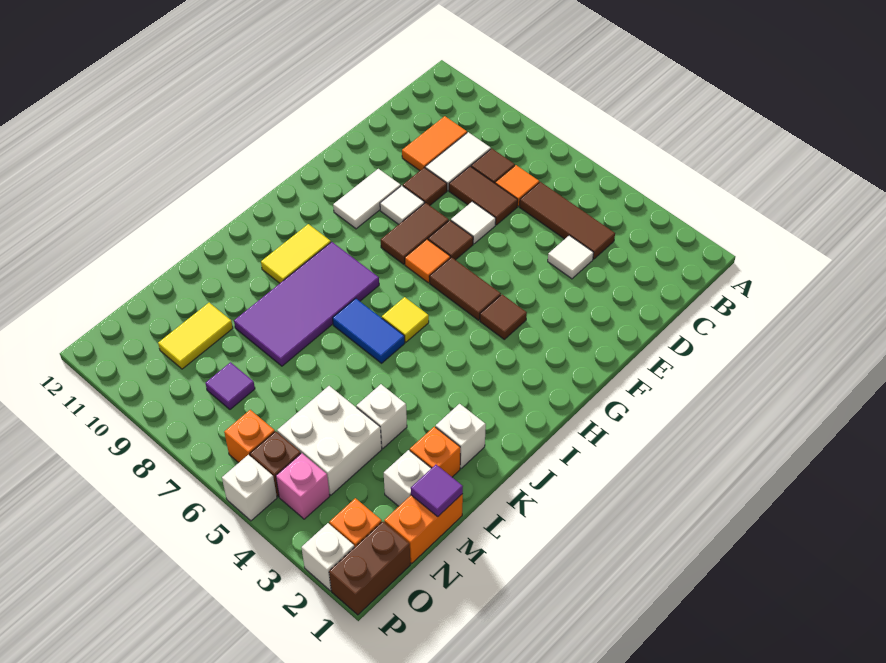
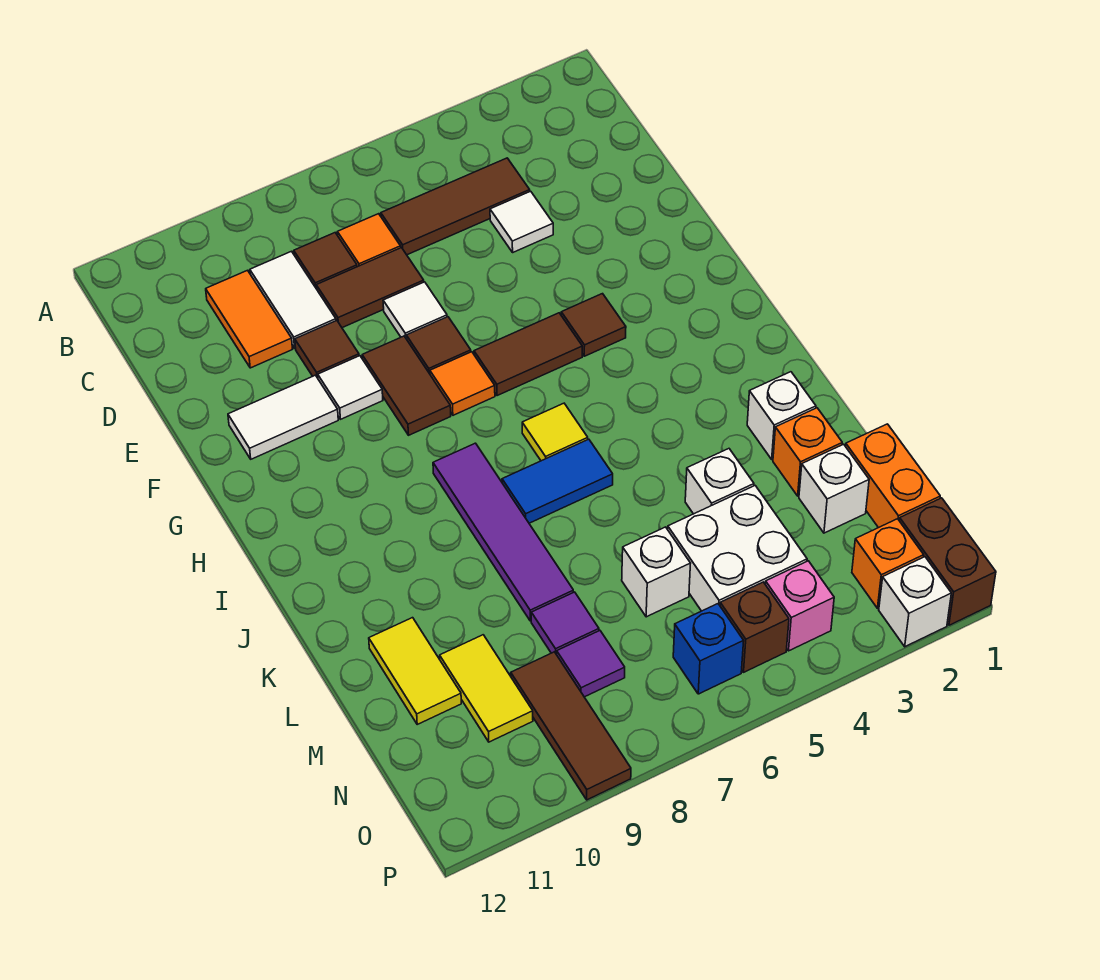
white 1x2 tile [333,169,401,229] -> white 1x2 tile turned to [228,375,338,459]
purple 2x4 tile [234,242,379,366] -> purple 1x4 tile [433,443,573,621]
yellow 1x2 tile [261,224,331,283] -> yellow 1x2 tile moved to [369,618,461,724]
purple 1x1 tile [411,465,463,516] -> purple 1x1 tile moved to [531,592,599,655]
none -> brown 1x3 tile [511,652,631,800]
orange 1x1 brick [224,410,275,463] -> blue 1x1 brick [673,604,744,694]
white 1x1 brick [222,455,277,521] -> white 1x1 brick moved to [622,527,691,617]

